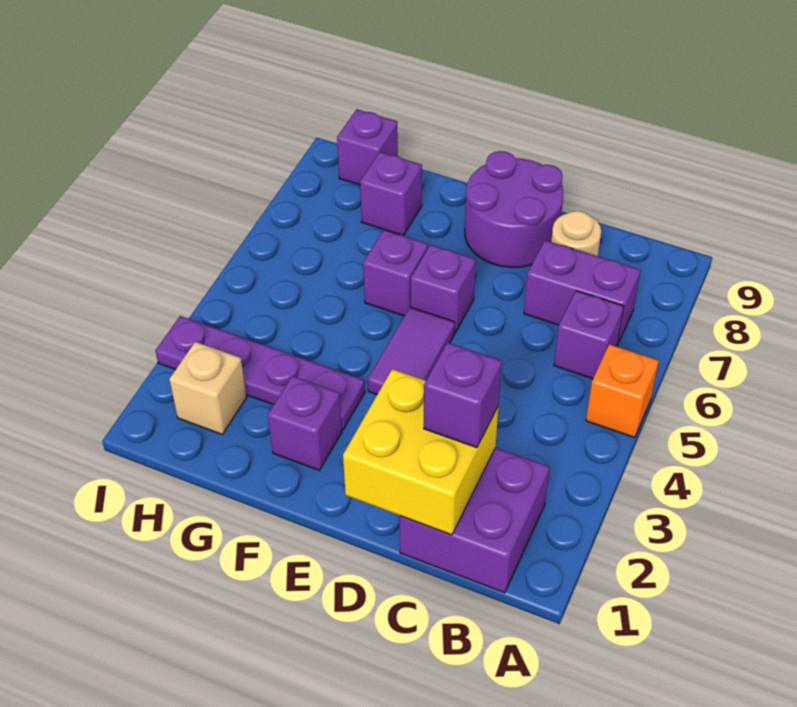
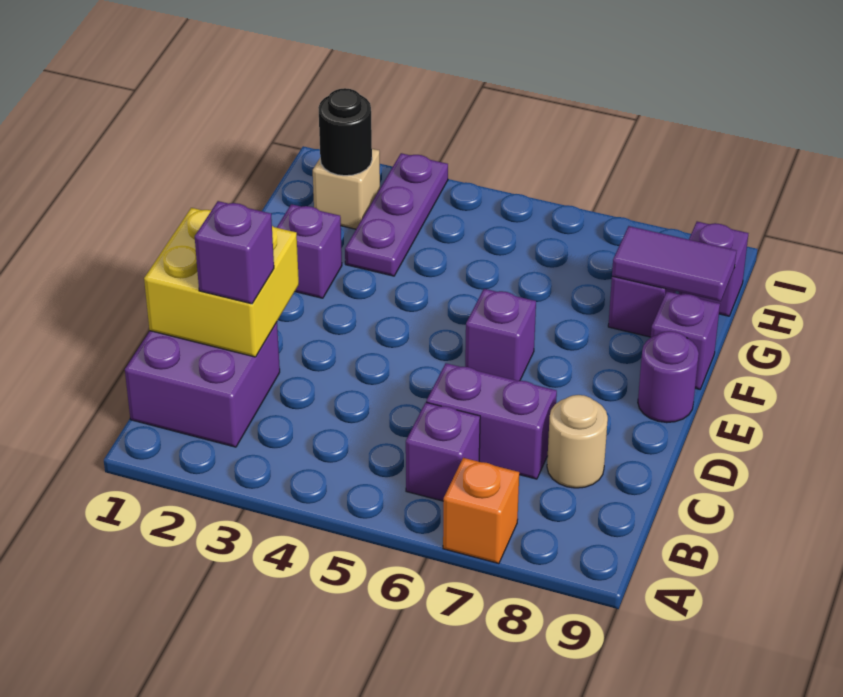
orange 1x1 brick [586,344,659,438] -> orange 1x1 brick moved to [443,458,519,564]
purple 1x2 brick [524,240,640,343] -> purple 1x2 brick turned to [426,363,557,479]
purple 2x2 round brick [465,151,563,267] -> purple 1x1 round brick [638,331,699,423]
purple 1x2 tile [368,307,455,395] -> purple 1x2 tile moved to [612,226,736,301]
purple 1x4 plate [156,316,365,430] -> purple 1x3 plate [345,153,448,276]
purple 1x1 brick [363,230,428,316] -> purple 1x1 brick moved to [651,292,720,389]
none -> black 1x1 round brick [318,88,372,176]

